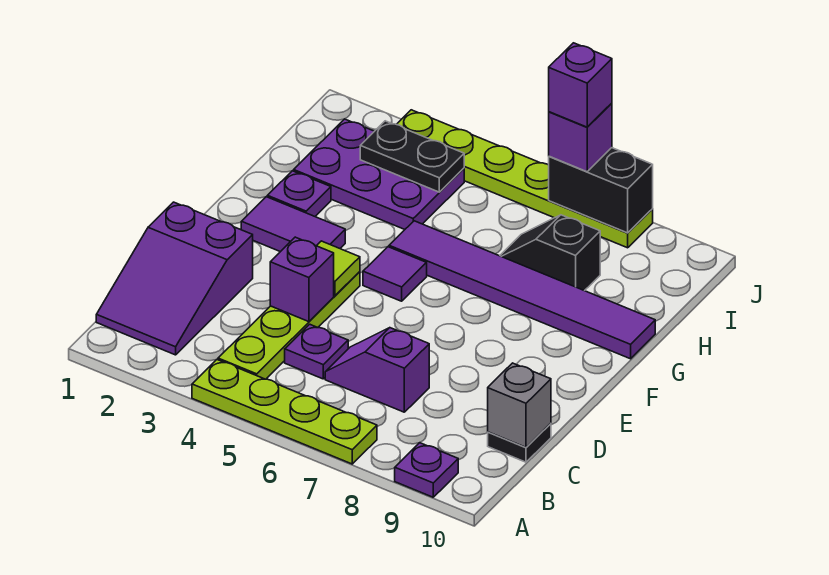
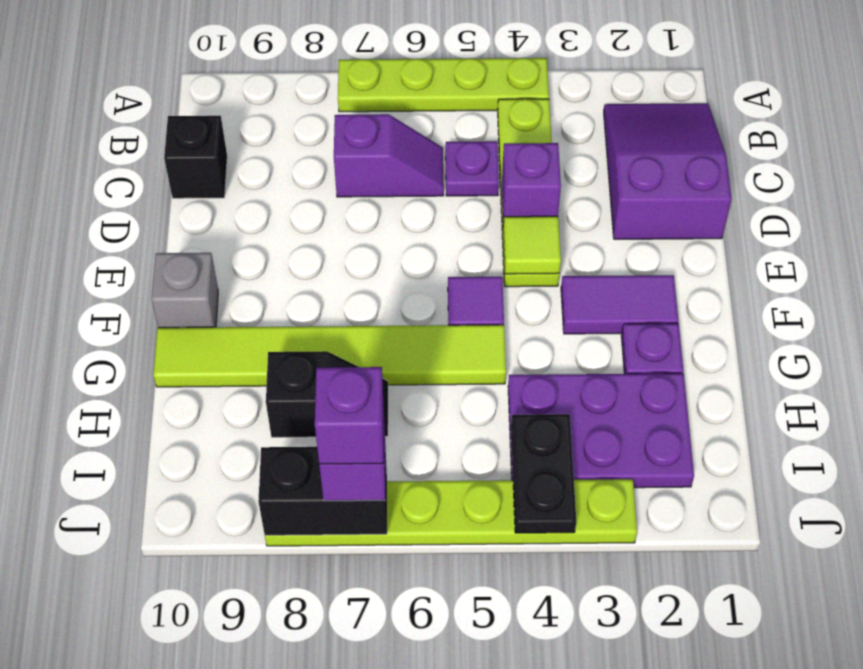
purple 1x1 plate [395,443,458,497] -> none
black 1x1 plate [488,423,551,462] -> black 1x1 brick [164,116,227,198]
grey 1x1 brick [488,363,551,447] -> grey 1x1 brick moved to [151,253,218,328]
purple 1x6 tile [389,221,655,359] -> lime 1x6 tile [153,325,506,387]
black 1x2 plate [360,121,464,192] -> black 1x2 plate turned to [511,414,576,533]

